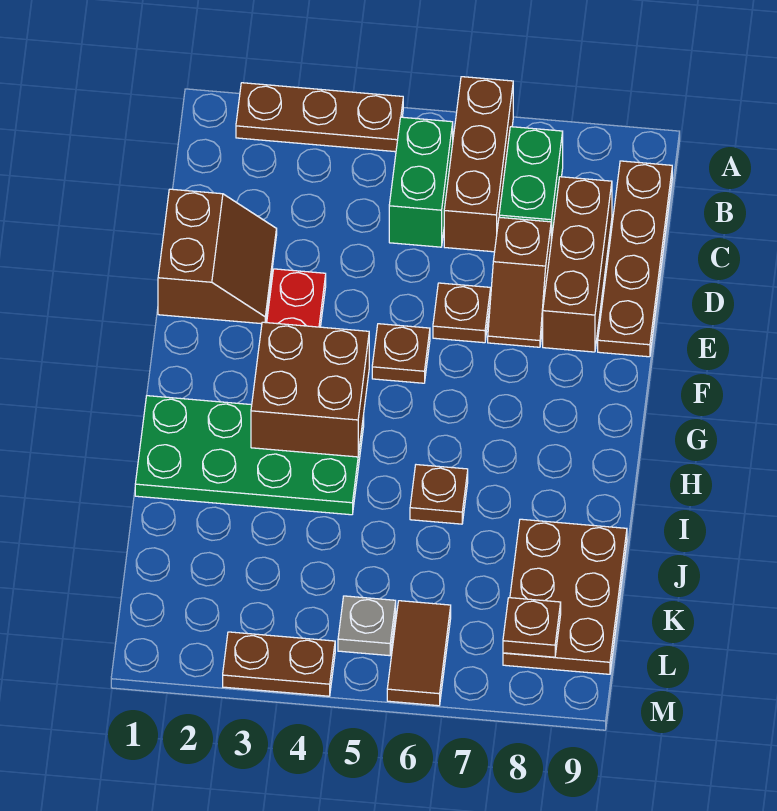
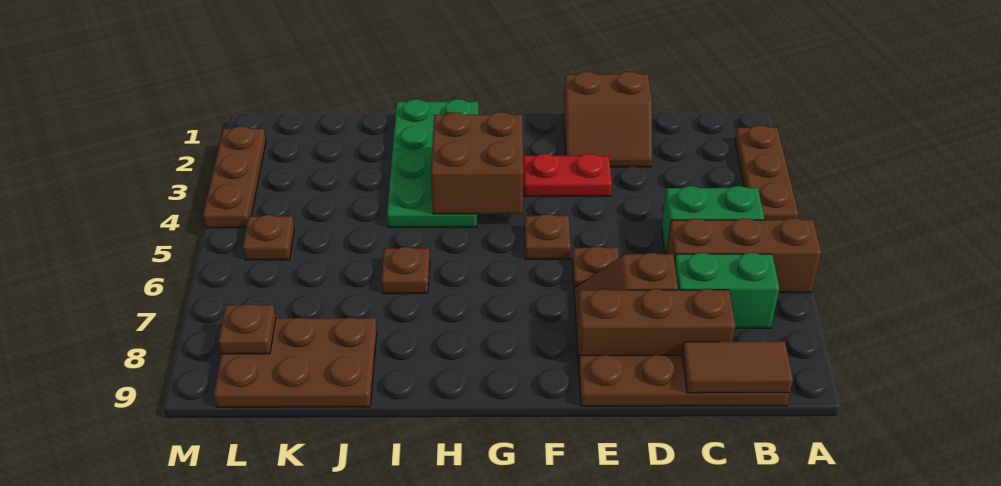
grey 1x1 plate [338,596,396,656] -> brown 1x1 plate [243,215,294,260]
brown 1x2 tile [387,601,451,706] -> brown 1x2 tile moved to [682,341,793,393]
brown 1x2 plate [223,632,335,696] -> brown 1x3 plate [203,126,266,228]

